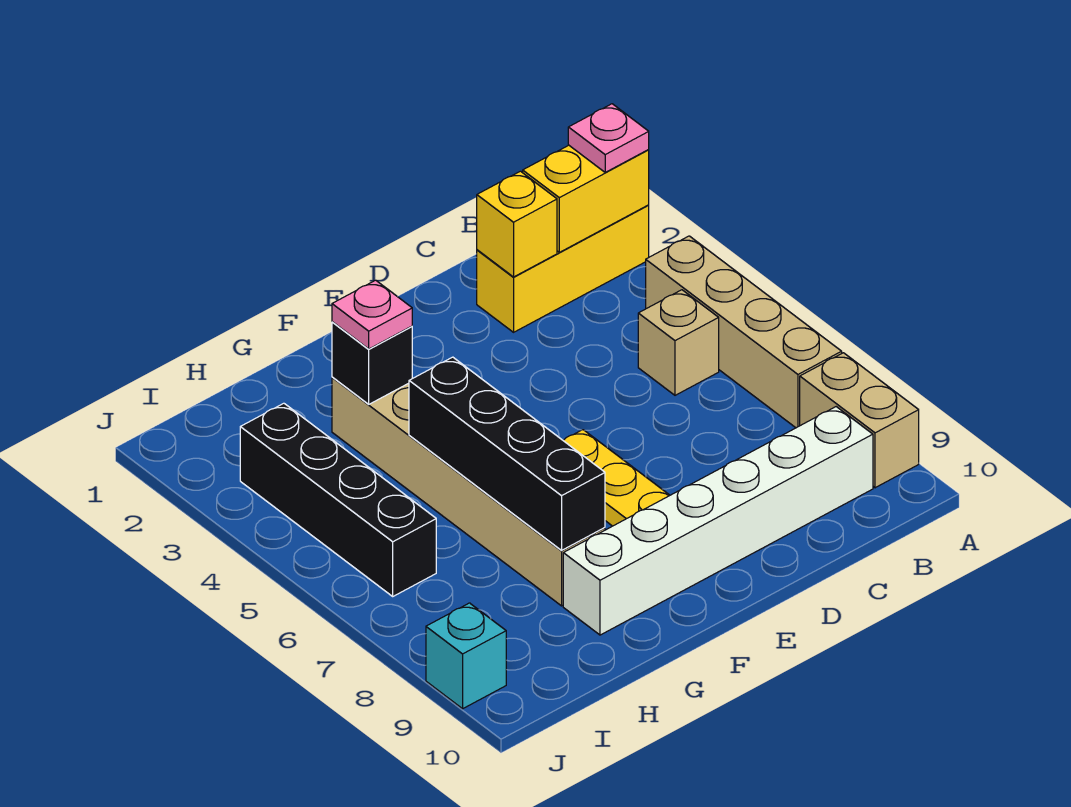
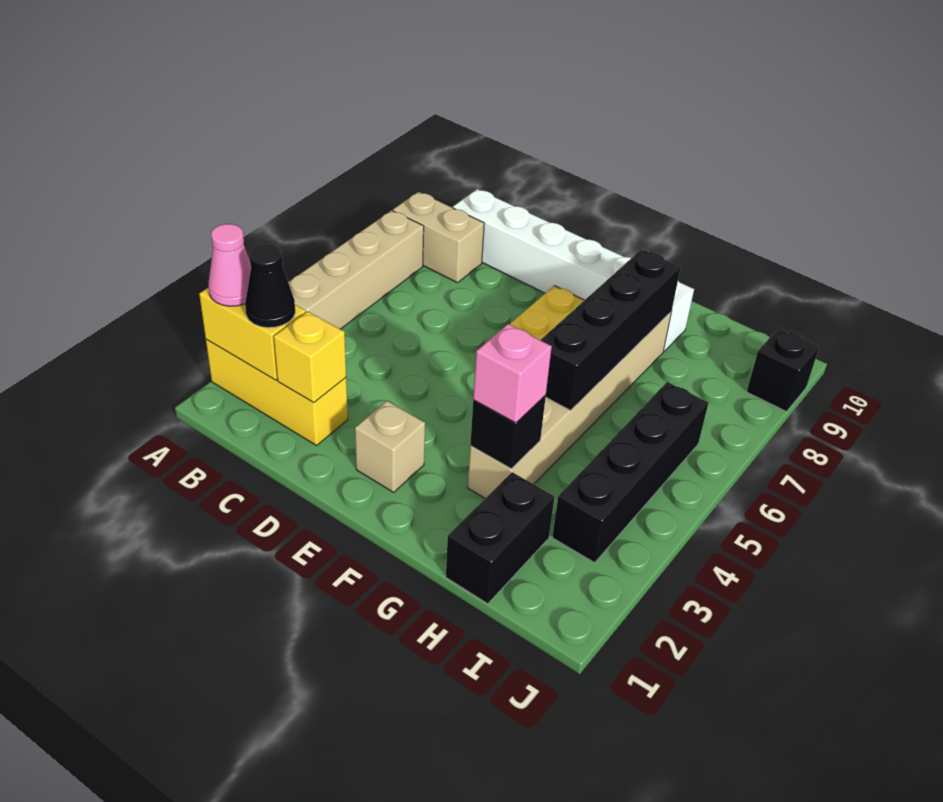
pink 1x1 plate [568,104,649,172] -> pink 1x1 cone [208,224,251,306]
tan 1x2 brick [800,353,919,488] -> tan 1x2 brick turned to [393,192,484,283]
none -> black 1x1 cone [245,244,295,328]
tan 1x1 brick [638,290,719,395] -> tan 1x1 brick moved to [355,401,425,492]
pink 1x1 plate [332,280,412,349] -> pink 1x1 brick [473,324,552,423]
none -> black 1x2 brick [446,472,554,604]
cyan 1x1 brick [426,603,506,709] -> black 1x1 brick [747,328,819,412]

